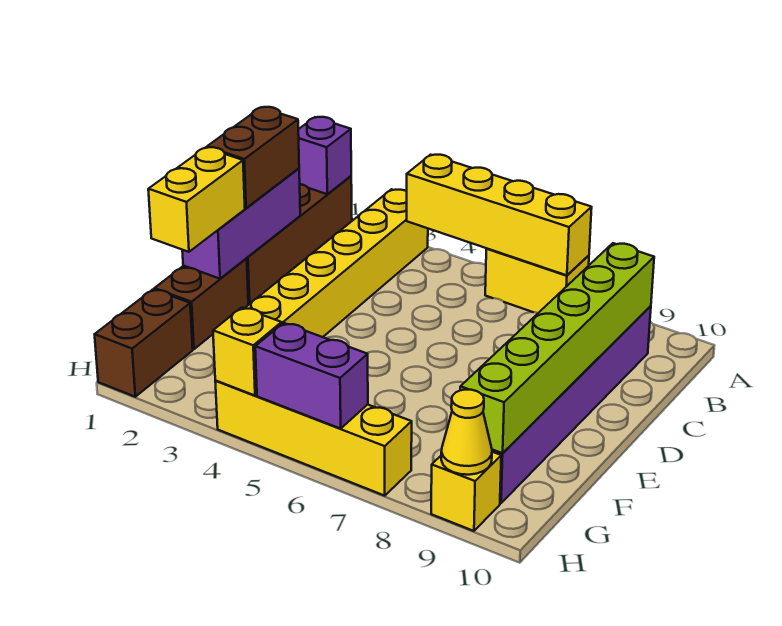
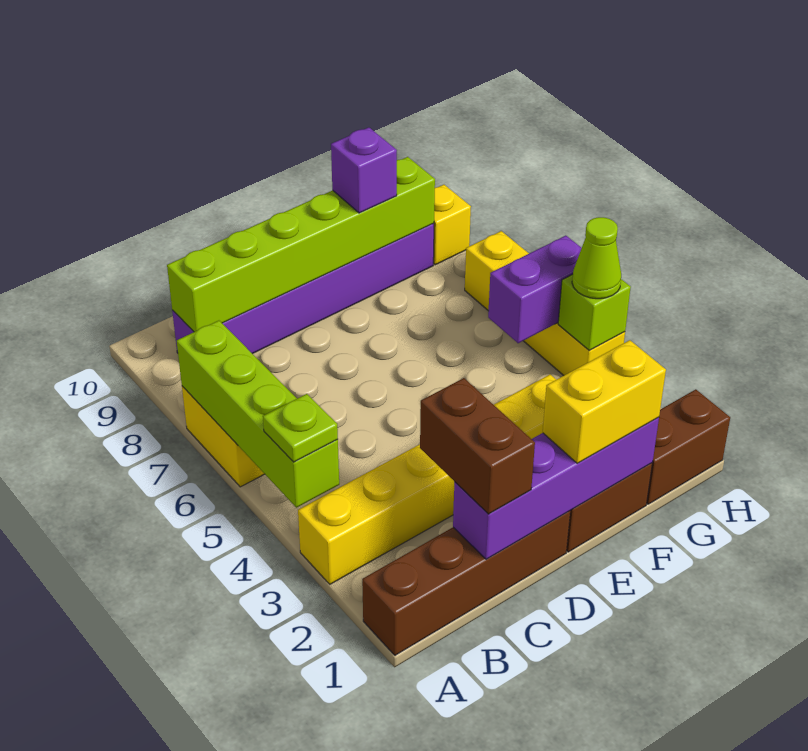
purple 1x1 brick [298,117,351,194] -> purple 1x1 brick moved to [331,127,397,213]
yellow 1x4 brick [407,155,592,275] -> lime 1x4 brick [177,321,339,508]
none -> lime 1x1 plate [263,394,338,462]
purple 1x3 brick [182,168,300,279] -> purple 1x4 brick [453,417,659,560]
brown 1x2 brick [207,107,299,208] -> brown 1x2 brick turned to [420,378,535,514]
yellow 1x1 brick [213,307,282,395] -> lime 1x1 brick [558,275,631,351]
none -> lime 1x1 cone [572,217,621,299]
purple 1x2 brick [255,323,368,429] -> purple 1x2 brick turned to [488,236,582,343]
yellow 1x1 cone [441,390,492,475] -> none

